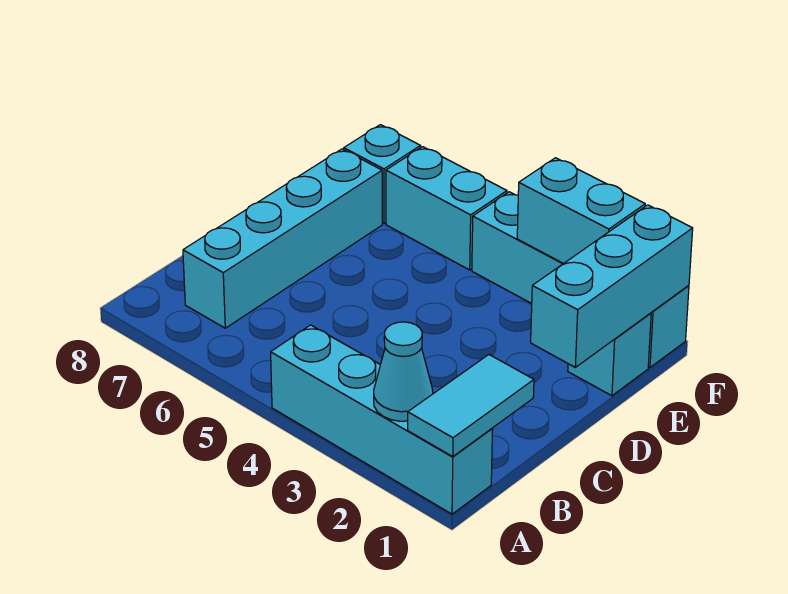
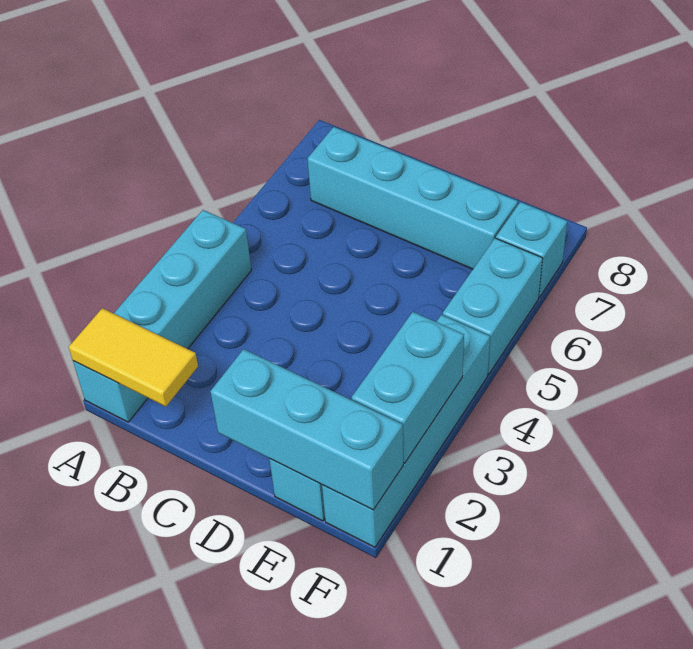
cyan 1x2 tile [408,355,534,456] -> yellow 1x2 tile [69,308,198,407]
cyan 1x1 cone [374,322,433,421] -> none

